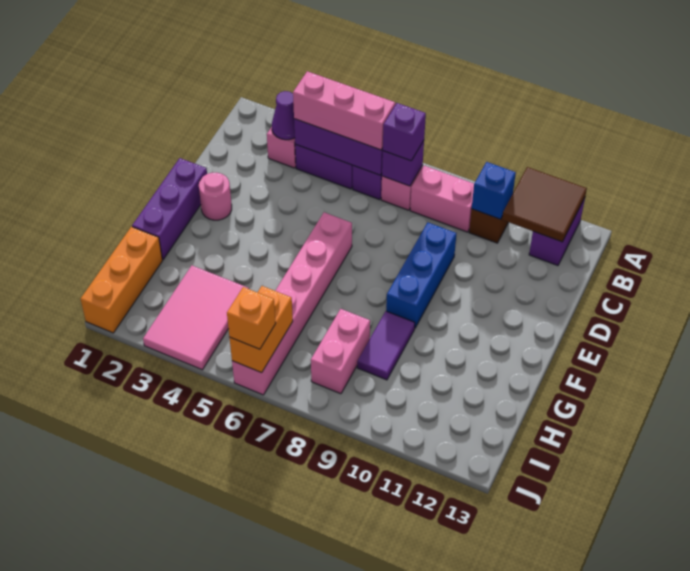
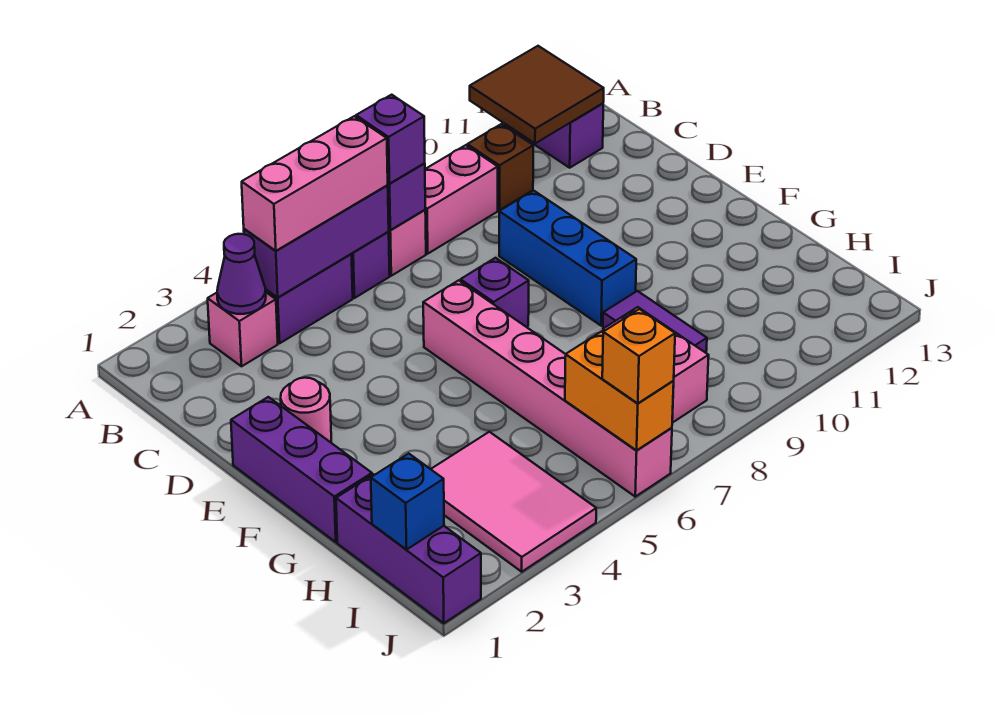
blue 1x1 brick [472,162,516,219] -> blue 1x1 brick moved to [371,454,444,550]
none -> purple 1x1 brick [461,258,529,327]
orange 1x3 brick [81,227,162,333] -> purple 1x3 brick [336,474,481,623]

